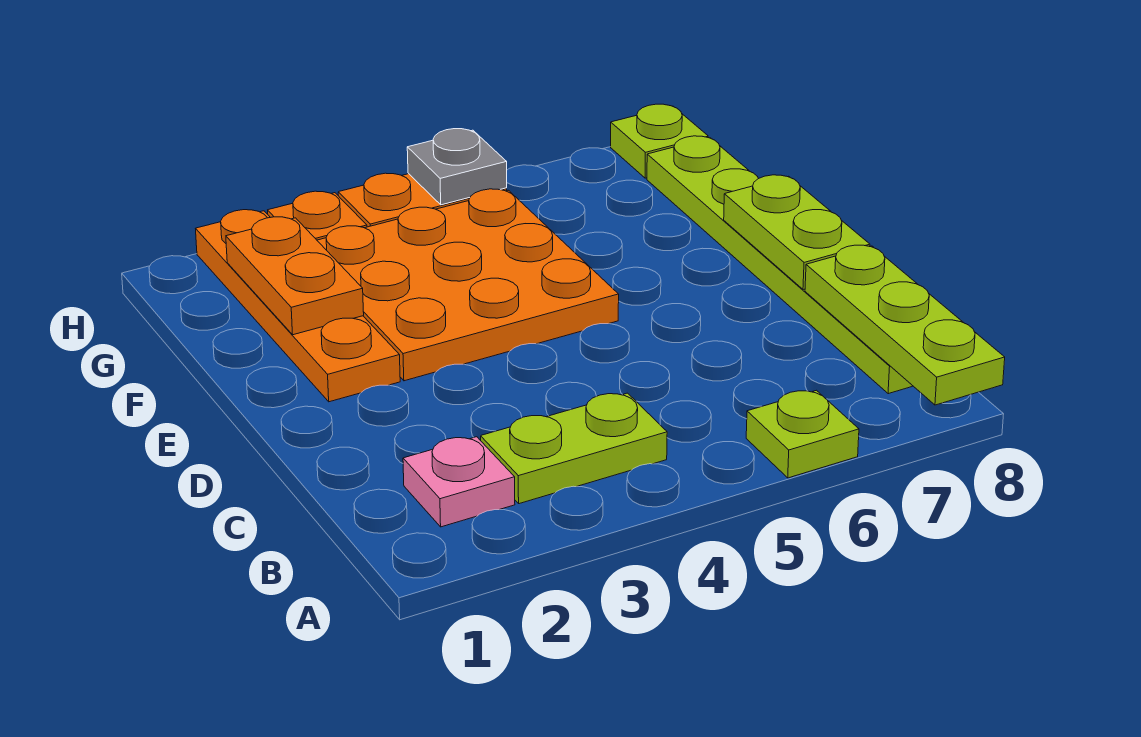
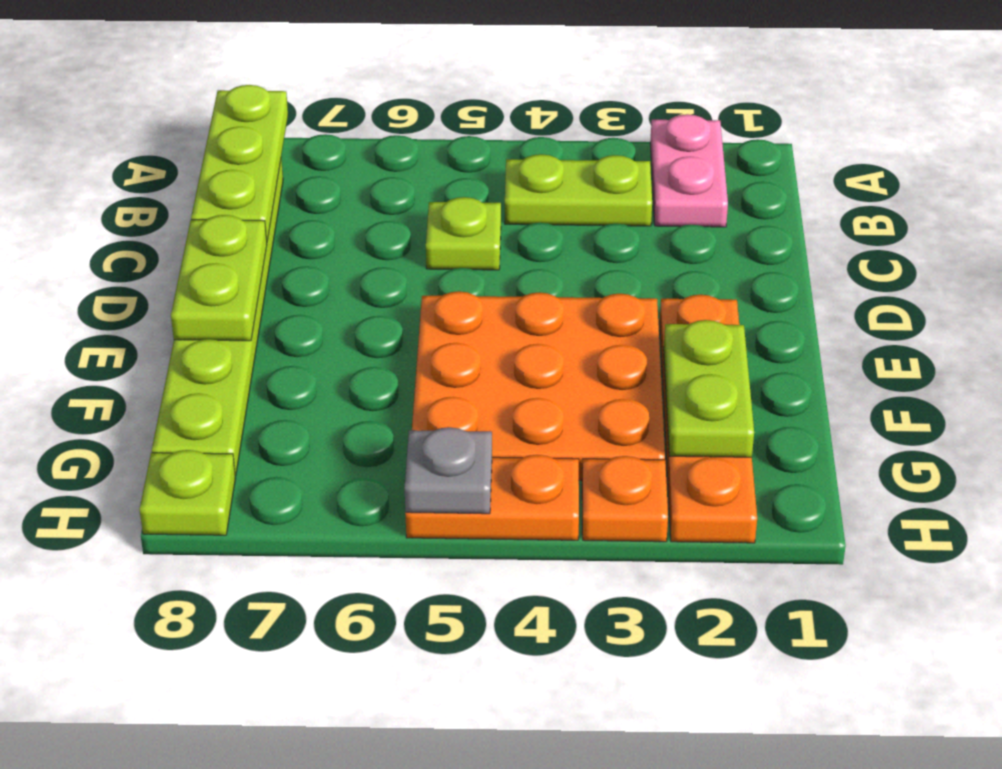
lime 1x1 plate [746,390,859,478] -> lime 1x1 plate moved to [426,197,501,270]
pink 1x1 plate [403,437,515,527] -> pink 1x2 plate [650,114,728,227]
orange 1x2 plate [226,217,364,335] -> lime 1x2 plate [664,320,754,457]

